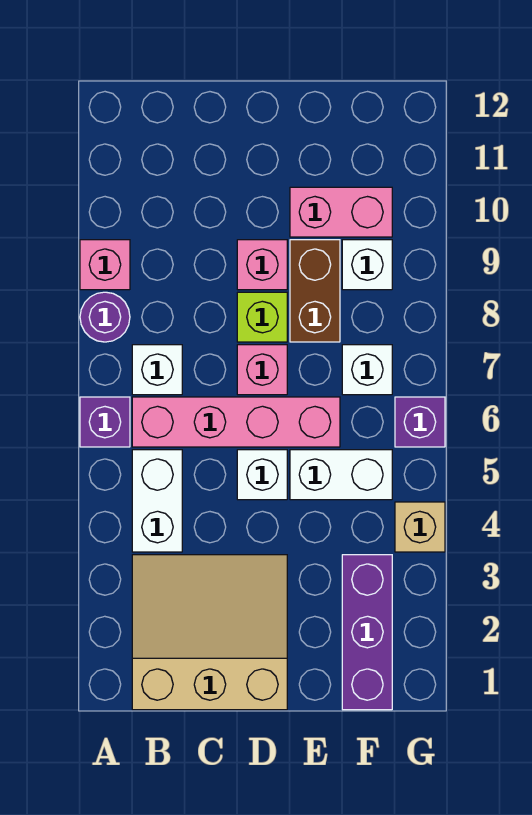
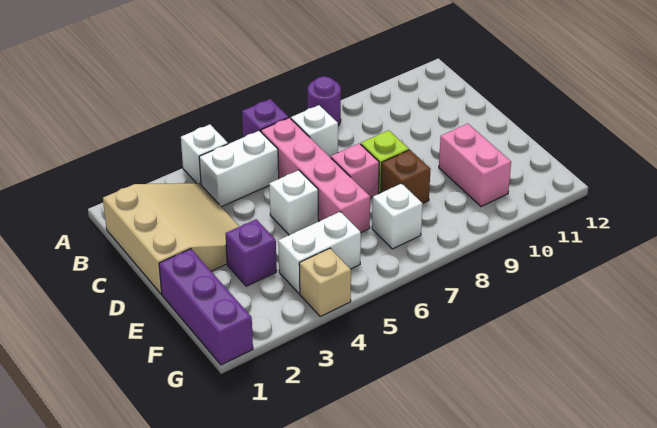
pink 1x1 brick [80,240,130,290] -> none
pink 1x1 brick [237,240,287,290] -> none
white 1x2 brick [290,450,392,500] -> white 1x2 brick turned to [278,212,361,294]
brown 1x2 brick [290,240,340,342] -> brown 1x1 brick [381,150,430,203]
purple 1x3 brick [342,555,392,710] -> purple 1x3 brick turned to [159,249,253,365]
white 1x1 brick [342,240,392,290] -> white 1x1 brick moved to [181,125,228,184]
purple 1x1 brick [395,397,445,447] -> purple 1x1 brick moved to [225,219,277,286]

